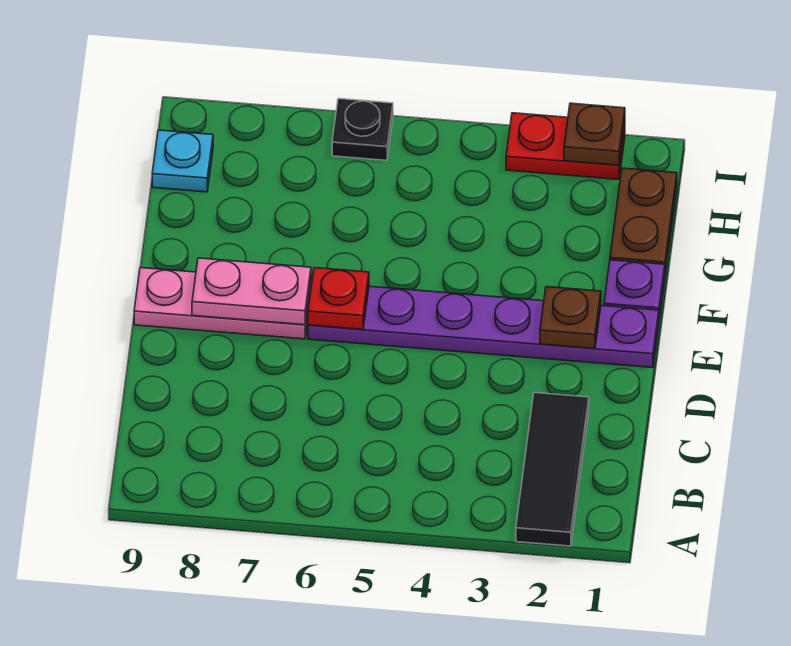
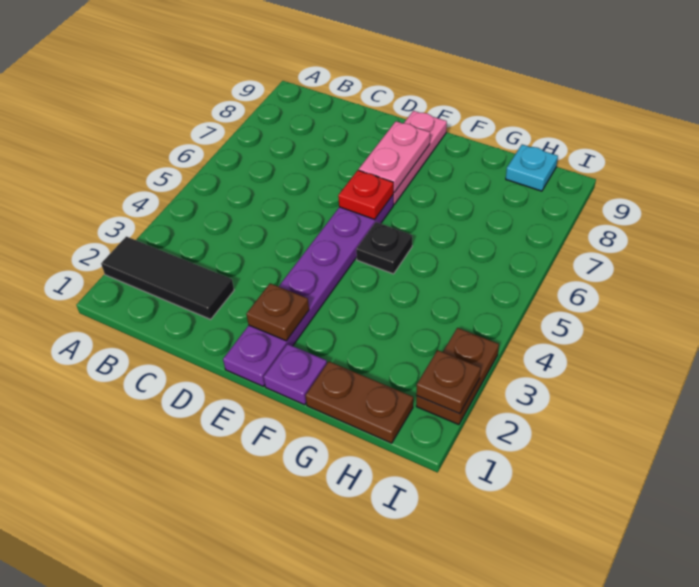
red 1x2 plate [506,113,625,180] -> brown 1x2 plate [416,328,499,425]
black 1x1 plate [332,99,393,160] -> black 1x1 plate moved to [356,222,412,274]

